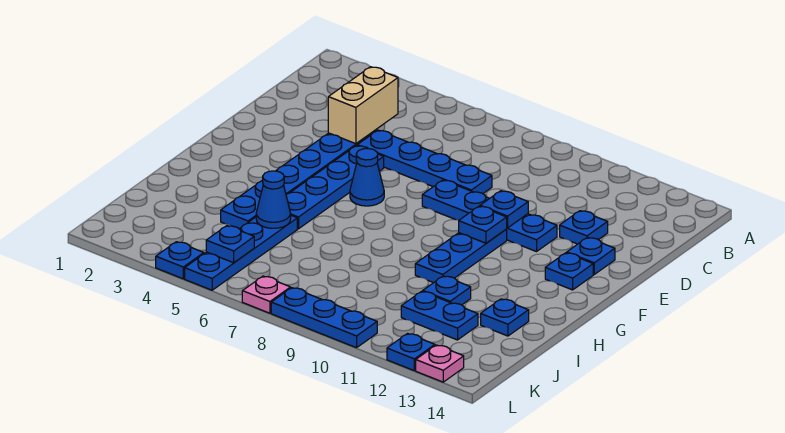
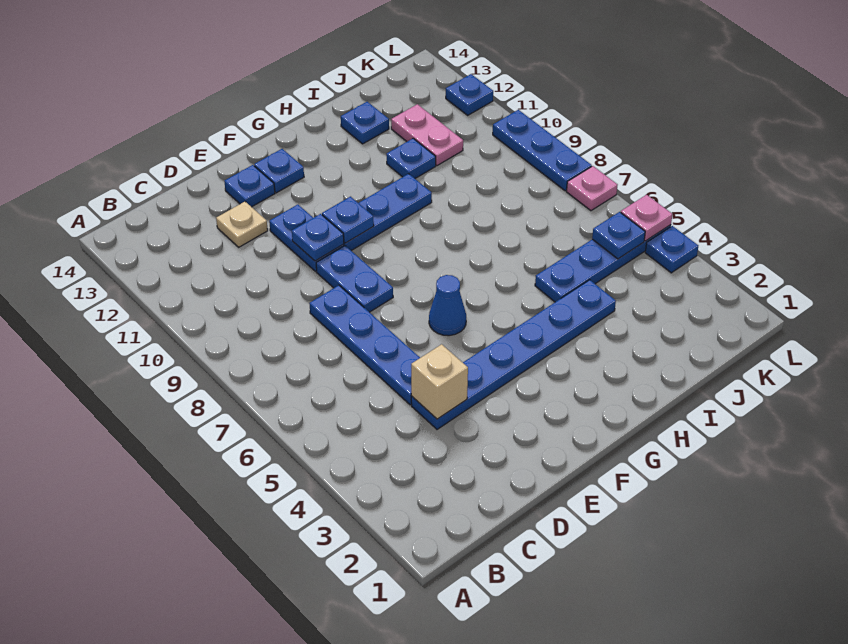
tan 1x2 brick [328,67,398,144] -> tan 1x1 brick [411,344,468,419]
blue 1x1 plate [560,211,608,244] -> tan 1x1 plate [216,202,268,247]
blue 1x4 plate [286,146,384,229] -> none
blue 1x1 cone [256,171,291,228] -> none
blue 1x2 plate [401,291,478,340] -> pink 1x2 plate [391,104,463,166]
pink 1x1 plate [416,345,464,382] -> pink 1x1 plate moved to [621,195,672,241]

